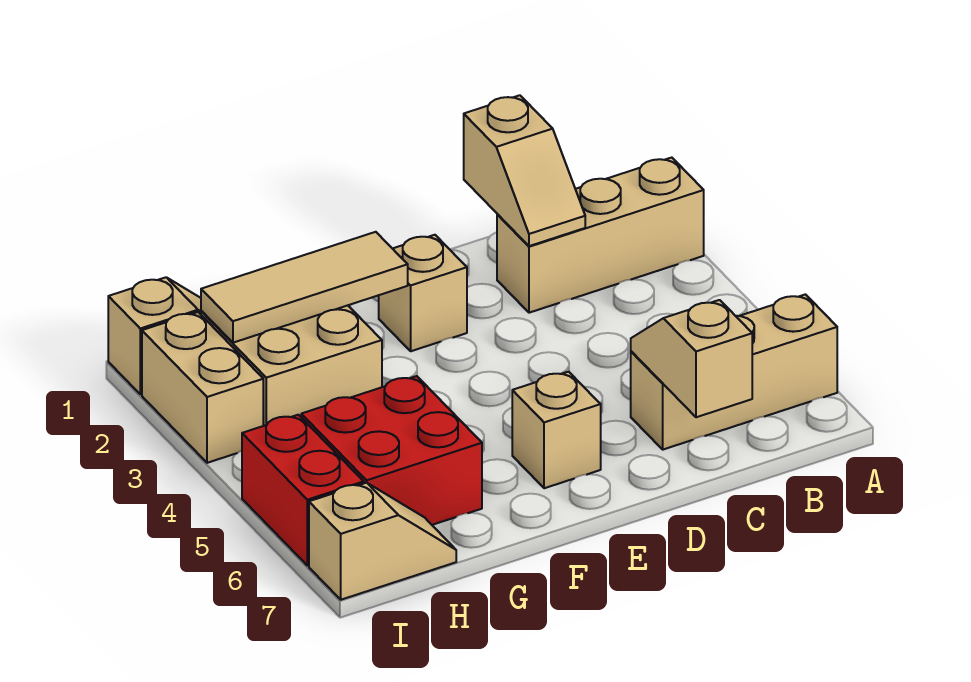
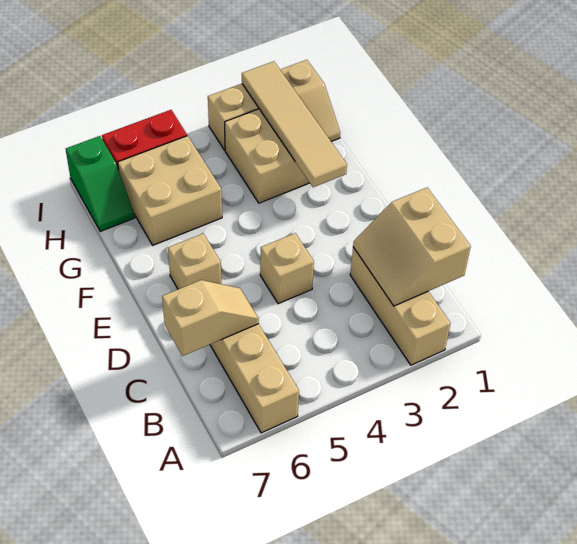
tan 1x2 slope [464,95,585,246] -> tan 2x2 slope [353,188,471,306]
tan 1x1 brick [379,235,467,351] -> tan 1x1 brick moved to [260,233,314,304]
tan 1x3 tile [201,232,408,343] -> tan 1x4 tile [242,61,347,187]
red 2x2 brick [301,376,482,525] -> tan 2x2 brick [118,136,222,245]
tan 1x2 slope [309,483,456,600] -> green 1x2 slope [66,136,135,232]

